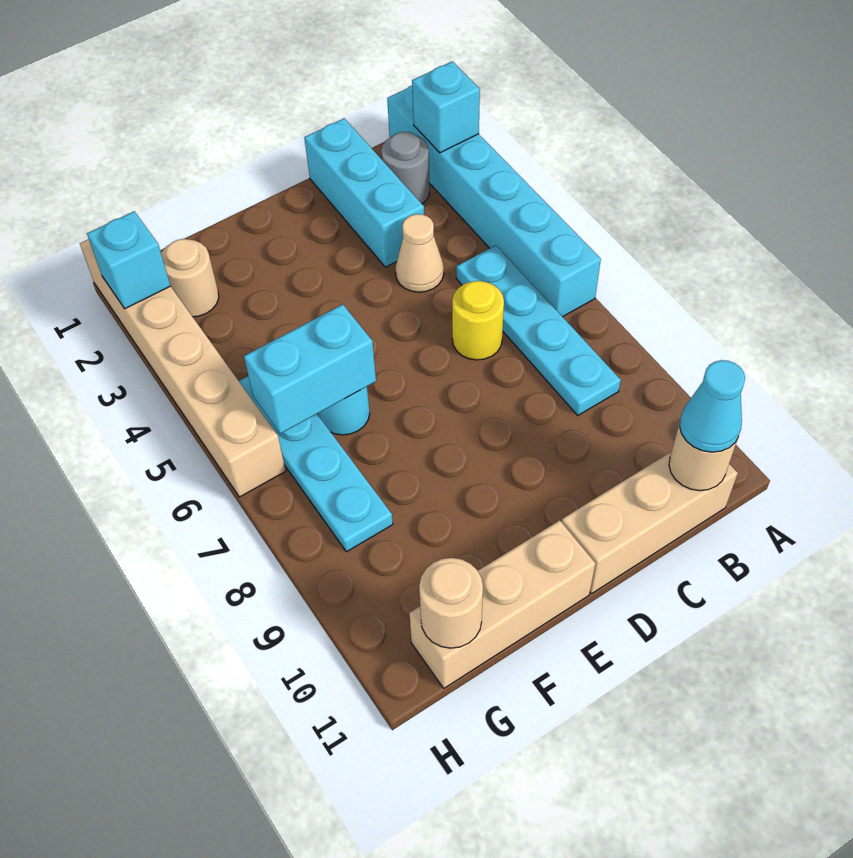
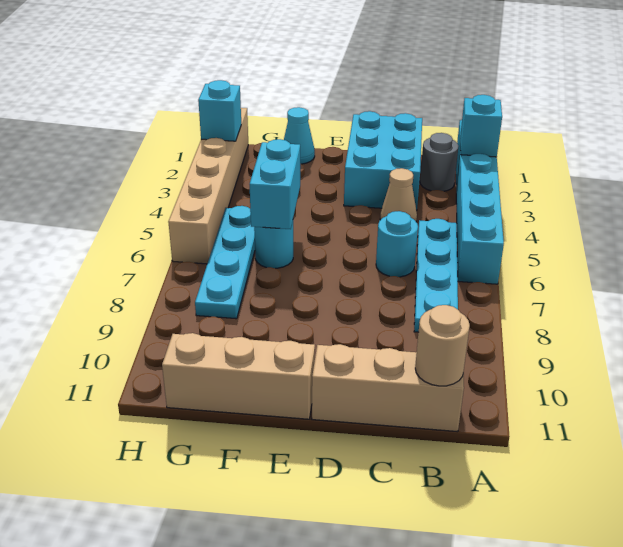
cyan 1x1 cone [680,360,745,452] -> cyan 1x1 cone moved to [284,107,315,164]
cyan 1x3 brick [304,118,424,267] -> cyan 2x3 brick [344,111,422,211]
yellow 1x1 round brick [452,281,504,360] -> cyan 1x1 round brick [376,211,418,277]
cyan 1x2 brick [244,304,376,434] -> cyan 1x2 brick turned to [250,139,300,229]
tan 1x1 round brick [161,239,219,317] -> none
tan 1x1 round brick [419,558,483,648] -> none

